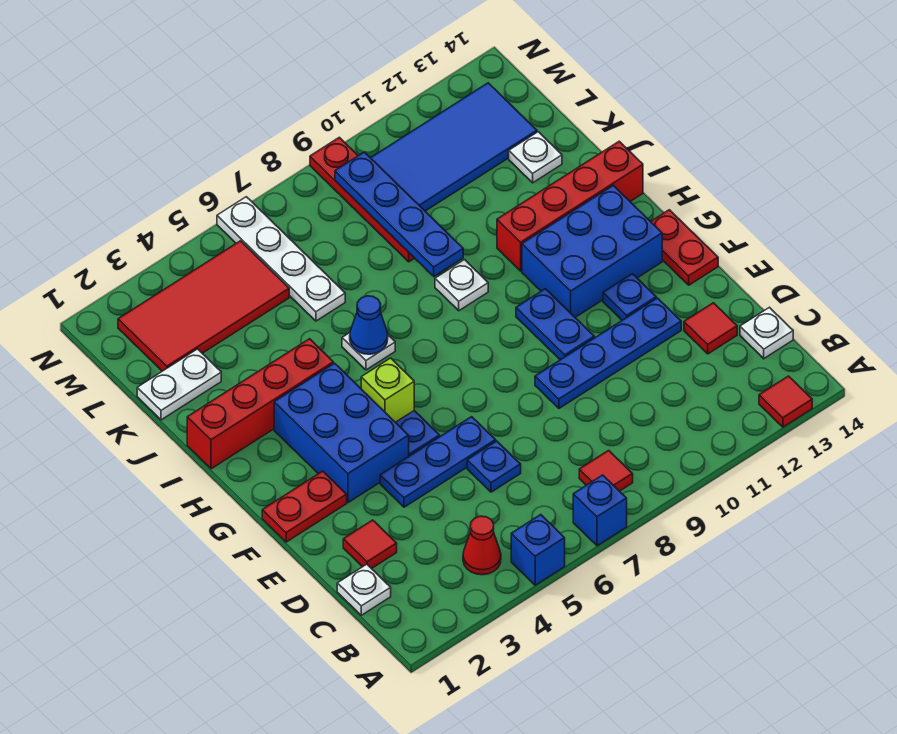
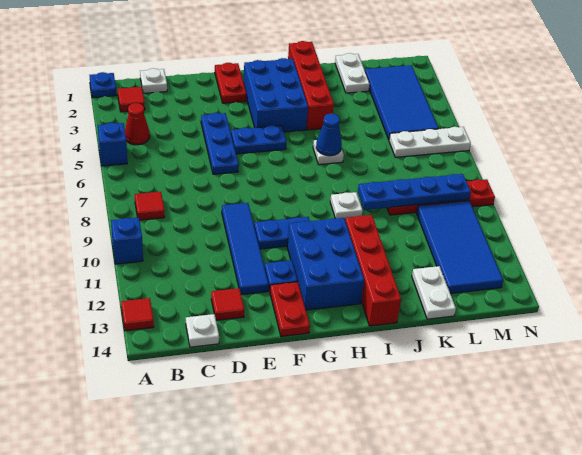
blue 1x1 brick [573,475,627,546] -> blue 1x1 brick moved to [111,217,143,264]
red 1x1 tile [343,520,397,569] -> red 1x1 tile moved to [118,87,145,112]
blue 1x1 plate [467,441,521,492] -> blue 1x1 plate moved to [90,72,116,98]
blue 1x4 plate [535,298,681,408] -> blue 1x4 tile [222,203,269,295]
blue 2x3 brick [274,363,409,503] -> blue 2x3 brick turned to [243,58,308,132]
red 1x2 plate [651,210,718,285] -> red 1x2 plate turned to [270,282,310,337]
lime 1x1 brick [361,358,414,422] -> none
white 1x4 plate [217,197,345,321] -> white 1x3 plate [389,127,471,157]
white 1x1 plate [509,132,562,183] -> white 1x2 plate [412,266,456,319]
red 2x4 tile [118,241,289,371] -> blue 2x4 tile [365,65,438,139]

